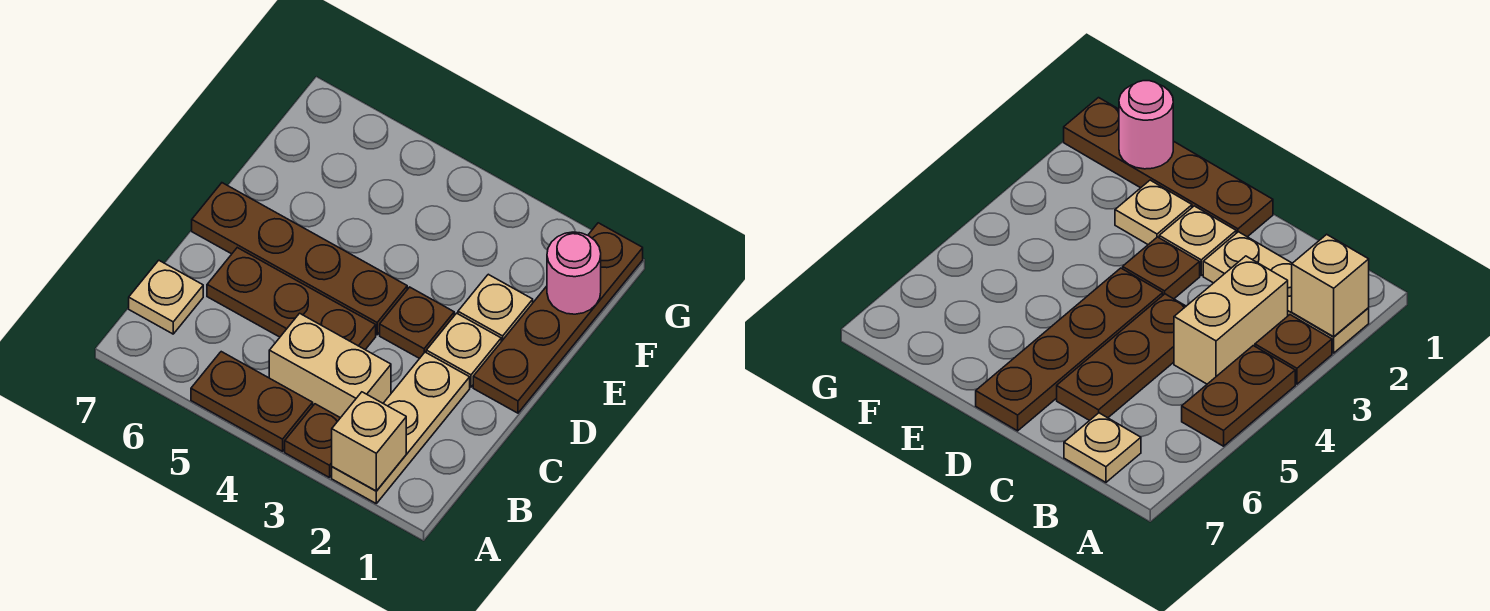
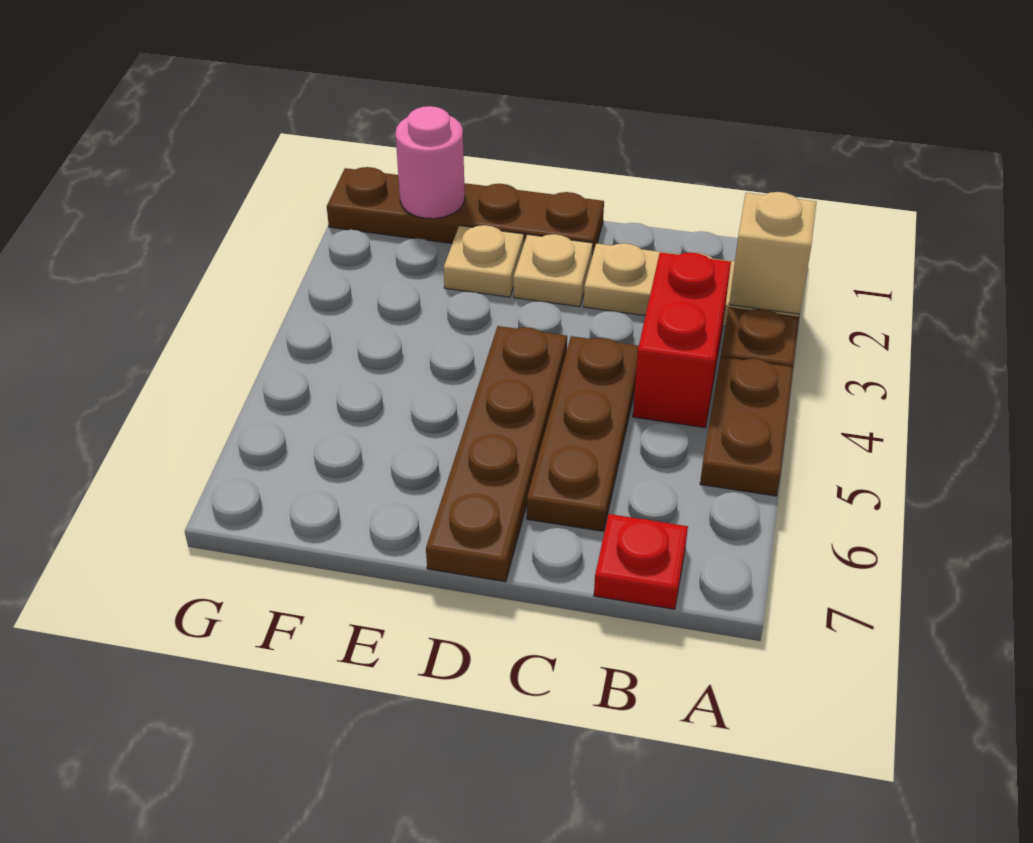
tan 1x2 brick [269,313,391,418] -> red 1x2 brick [633,252,731,428]
tan 1x1 plate [129,260,203,334] -> red 1x1 plate [594,514,688,609]
brown 1x1 plate [380,287,454,359] -> none

